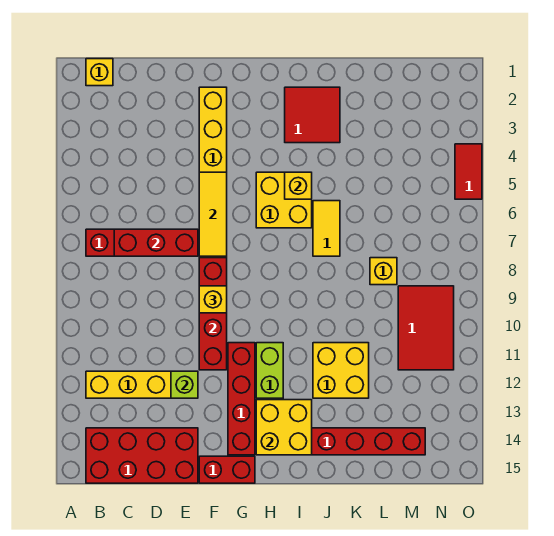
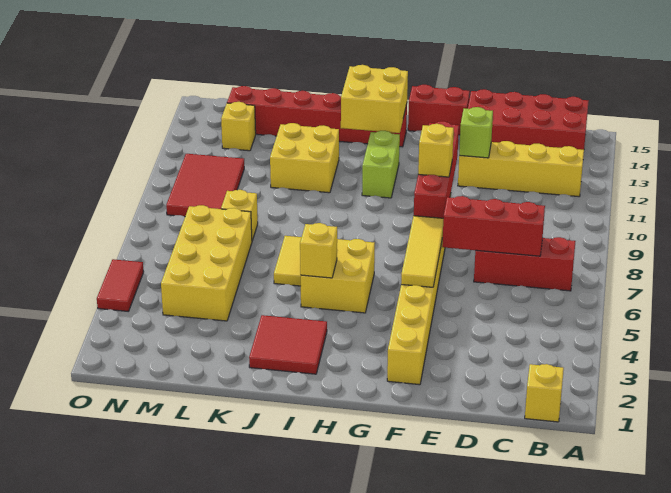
red 1x4 brick [228,343,255,455] -> none
none -> yellow 2x4 brick [161,205,252,321]
none -> yellow 1x1 brick [221,102,256,151]

